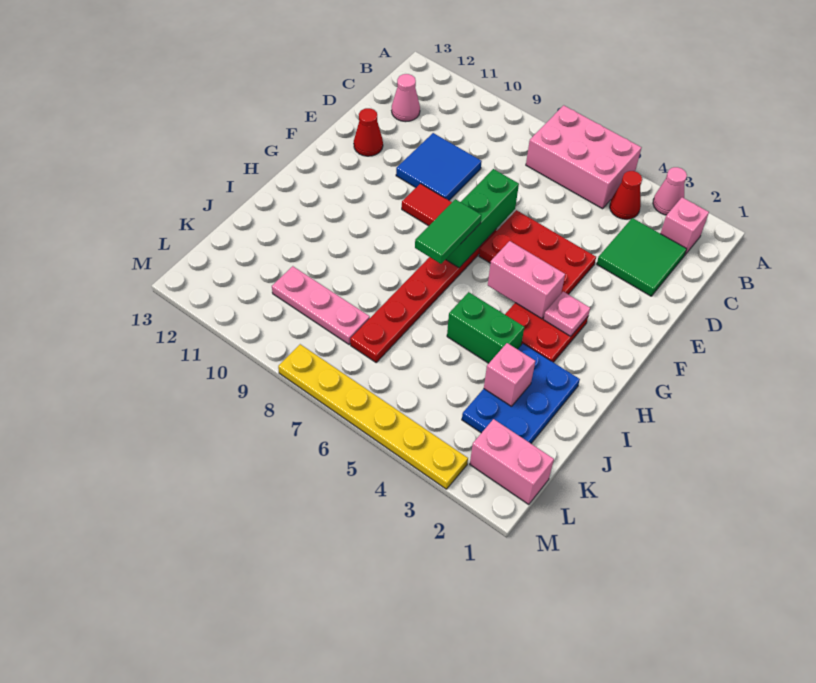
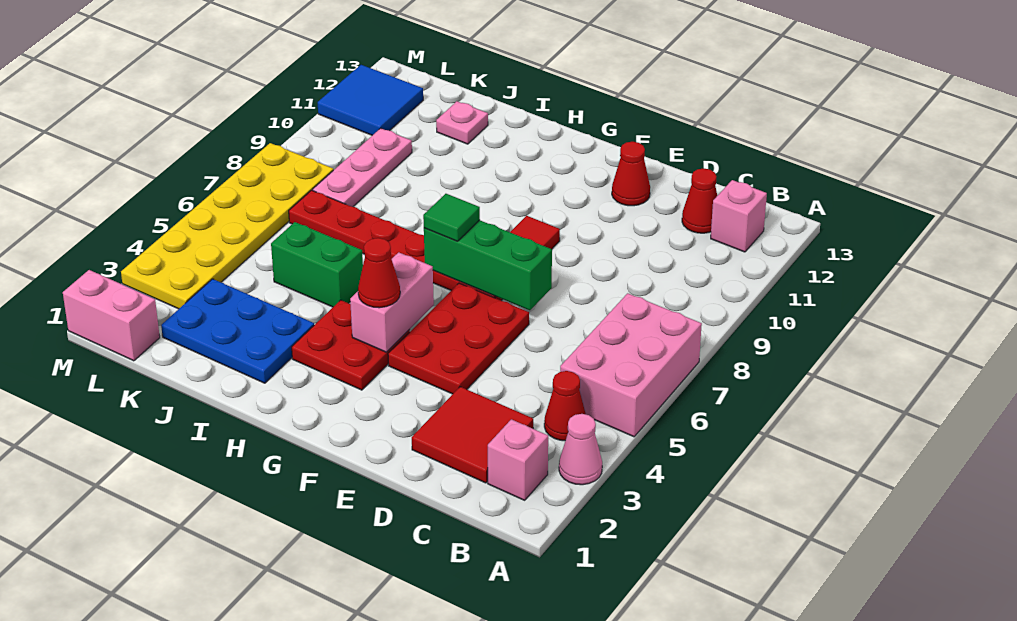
green 2x2 tile [597,218,687,296] -> red 2x2 tile [412,387,533,483]
pink 1x1 cone [392,74,420,122] -> red 1x1 cone [682,168,717,233]
blue 2x2 tile [396,133,482,200] -> blue 2x2 tile moved to [318,65,423,135]
pink 1x1 plate [543,292,590,336] -> pink 1x1 plate moved to [436,101,488,144]
none -> red 1x1 cone [358,238,400,308]
green 1x2 tile [415,199,481,264] -> green 1x1 tile [423,194,480,241]
green 1x2 brick [447,292,524,363] -> green 1x2 brick turned to [271,222,363,307]
pink 1x1 brick [484,343,535,406] -> pink 1x1 brick moved to [711,180,767,252]
pink 1x2 brick [470,419,554,505] -> pink 1x2 brick turned to [63,270,160,361]
yellow 1x6 plate [278,344,468,489] -> yellow 2x6 plate [121,143,333,309]

